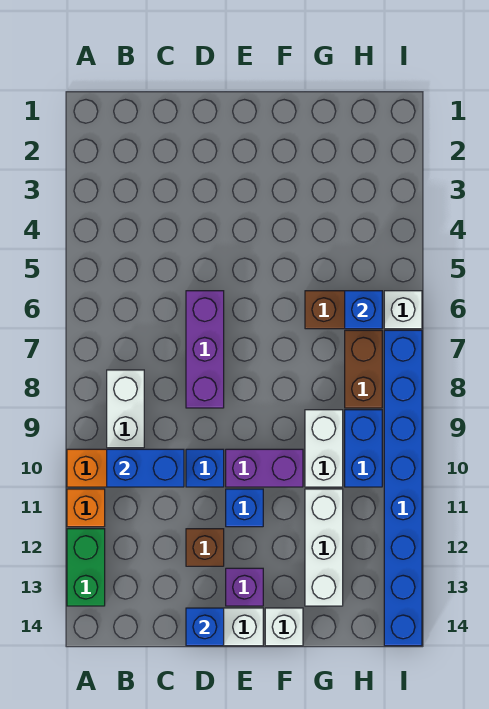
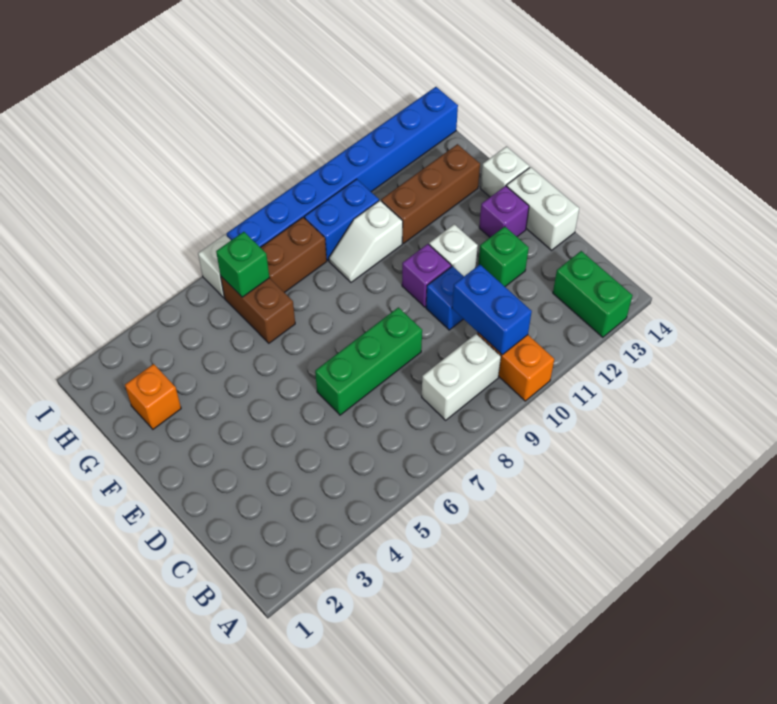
orange 1x1 brick [67,489,105,527] -> orange 1x1 brick moved to [125,364,181,429]
green 1x2 brick [67,529,105,606] -> green 1x2 brick turned to [553,251,632,337]
purple 1x3 brick [186,291,224,408] -> green 1x3 brick [315,307,422,415]
brown 1x1 brick [186,529,224,566] -> green 1x1 brick [478,227,529,287]
blue 1x1 brick [186,608,224,646] -> none
purple 1x2 brick [226,449,303,487] -> purple 1x1 brick [402,244,451,307]
blue 1x1 brick [226,489,263,527] -> white 1x1 brick [429,224,478,276]
white 1x2 brick [305,410,343,487] -> white 1x2 slope [329,200,403,282]
white 1x3 brick [305,489,343,606] -> brown 1x3 brick [381,144,480,244]
blue 1x1 brick [345,291,382,329] -> green 1x1 brick [216,232,269,297]

